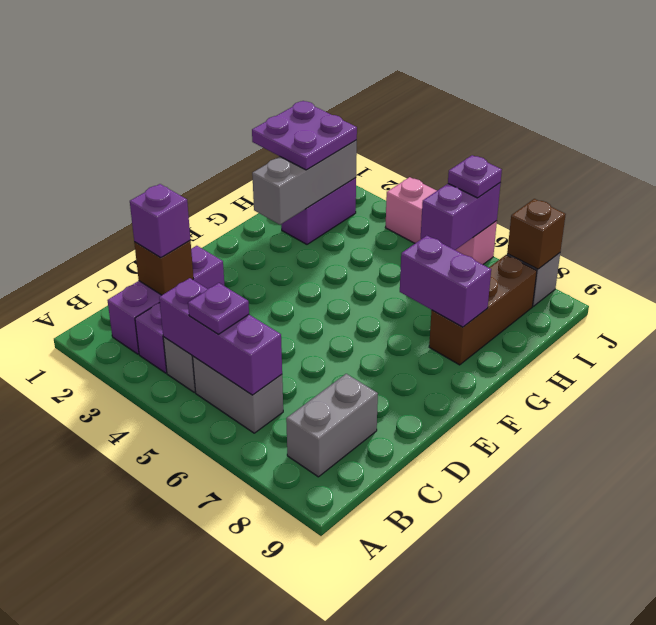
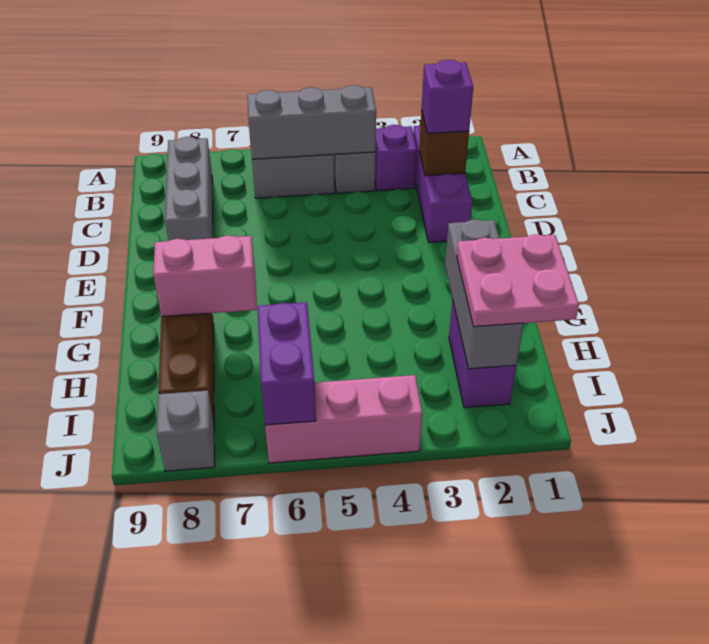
purple 1x3 brick [159,278,282,395] -> grey 1x3 brick [247,85,376,159]
purple 1x1 plate [188,283,249,334] -> none
grey 1x2 brick [286,374,378,477] -> grey 1x3 brick [165,137,213,241]
purple 1x2 brick [400,236,491,327] -> pink 1x2 brick [153,235,257,317]
purple 2x2 plate [252,101,357,170] -> pink 2x2 plate [457,234,579,327]
purple 1x1 plate [448,155,502,198] -> none
brown 1x1 brick [507,199,566,269] -> none

